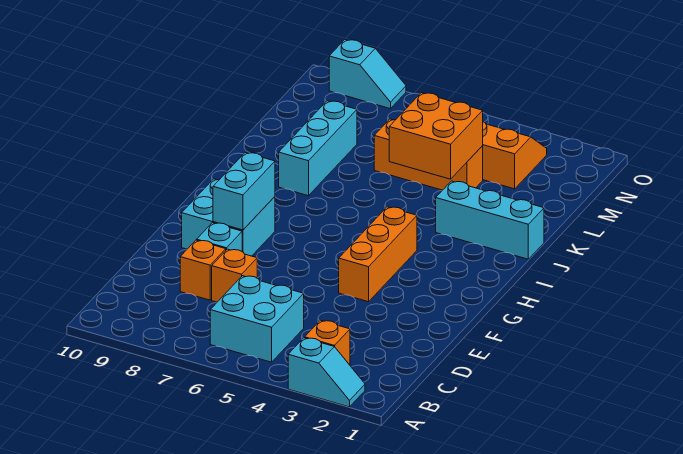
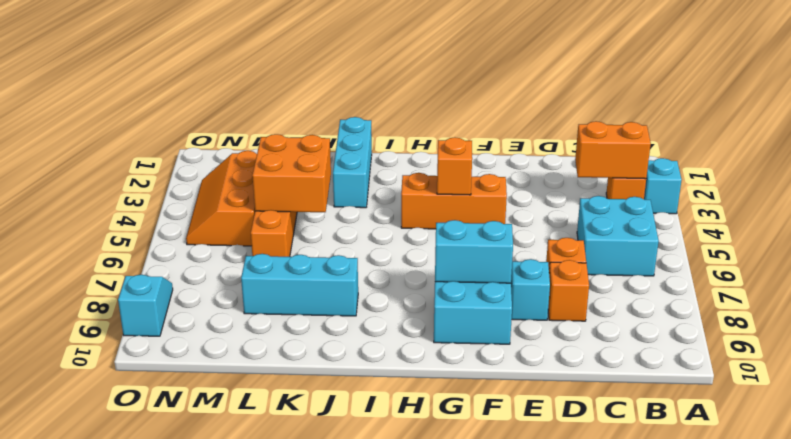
none -> orange 1x2 brick [575,121,651,179]
none -> orange 1x1 brick [437,137,472,195]

